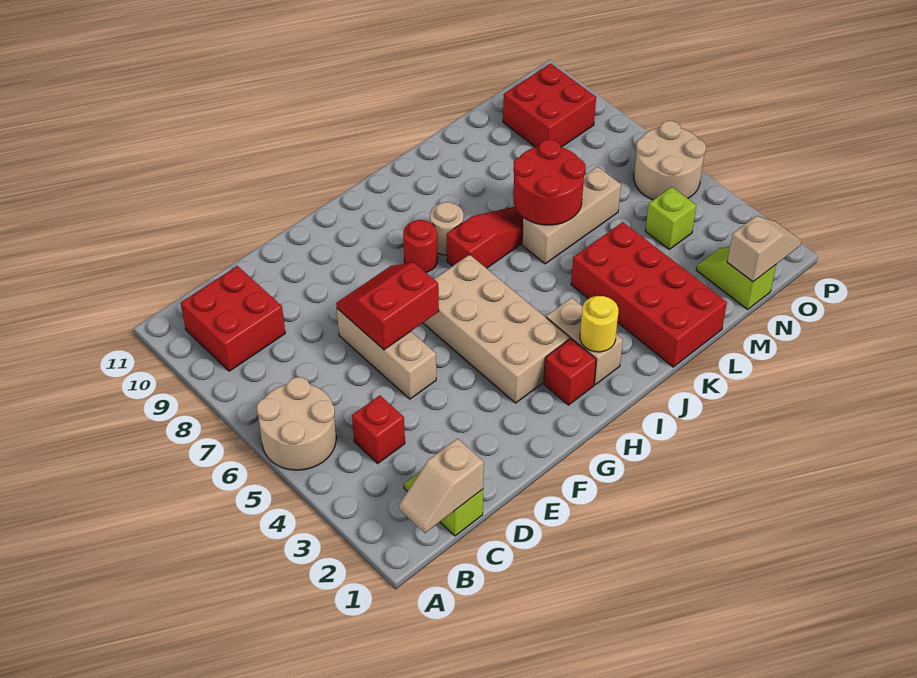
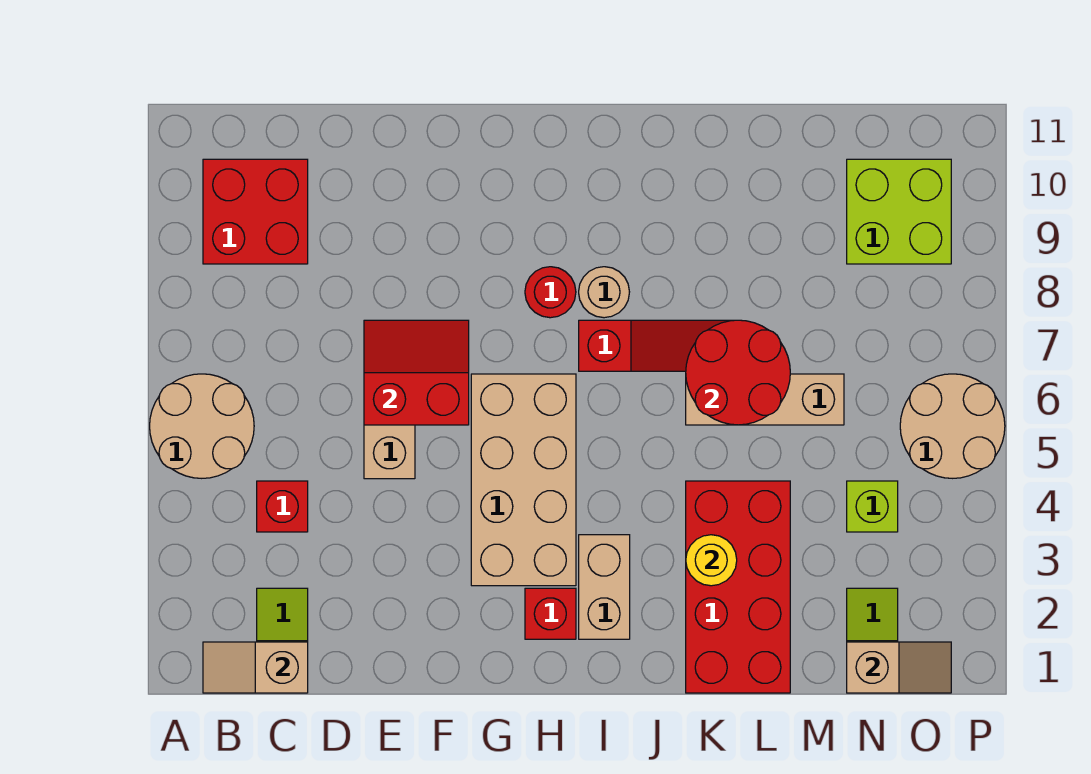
yellow 1x1 round brick [580,296,618,352] -> yellow 1x1 round brick moved to [686,535,737,586]
red 2x2 brick [503,63,596,147] -> lime 2x2 brick [847,159,951,264]

